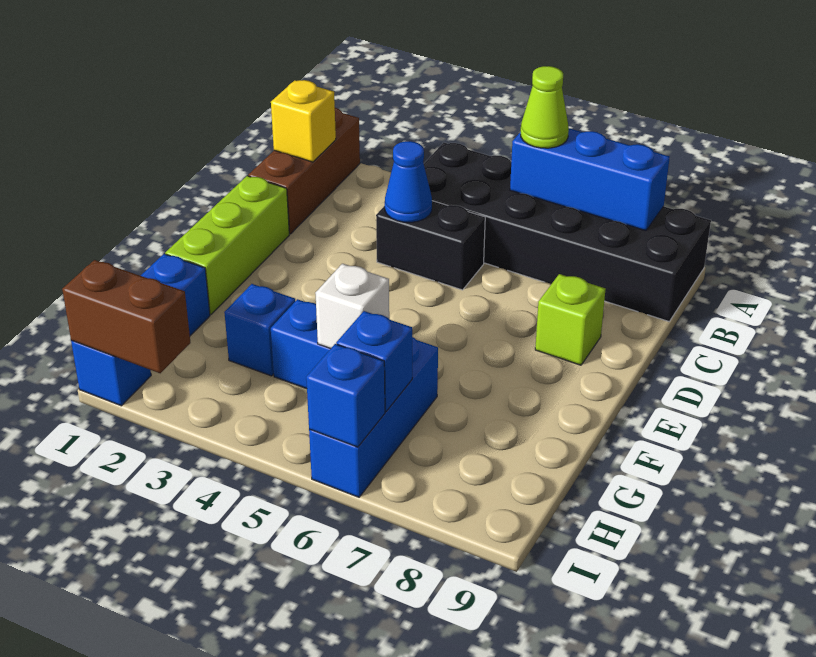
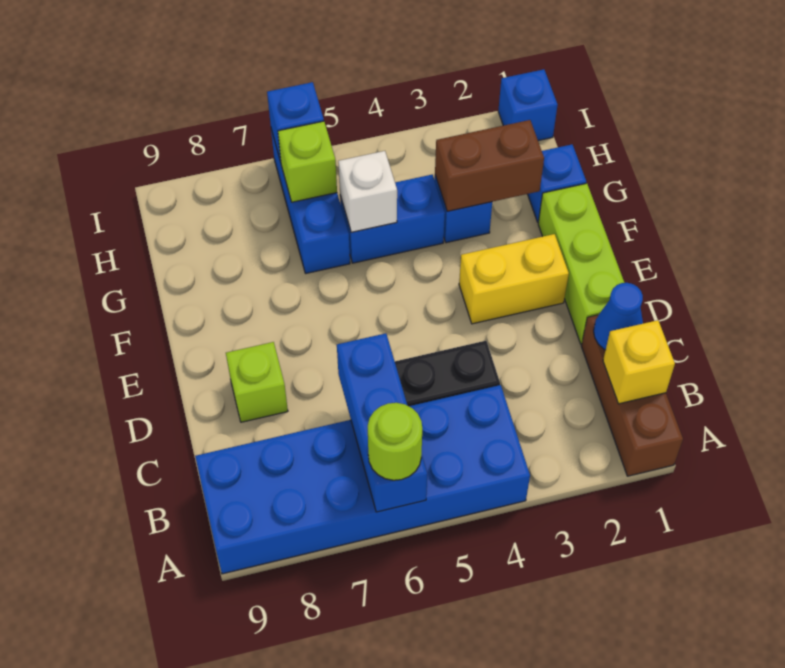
black 2x6 brick [424,142,711,321] -> blue 2x6 brick [195,385,530,574]
blue 1x3 brick [510,128,670,231] -> blue 1x3 brick turned to [337,333,427,512]
lime 1x1 cone [521,66,569,148] -> lime 1x1 round brick [368,403,422,480]
blue 1x1 cone [385,141,432,222] -> blue 1x1 cone moved to [594,283,643,350]
none -> yellow 1x2 brick [459,234,569,324]
blue 1x1 brick [336,311,412,411] -> lime 1x1 brick [278,121,337,202]
brown 1x2 brick [62,260,190,373] -> brown 1x2 brick moved to [435,120,544,211]

